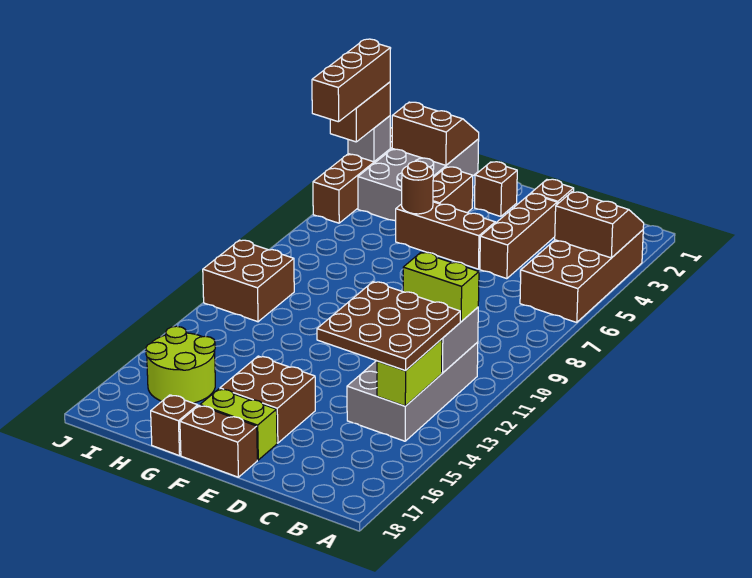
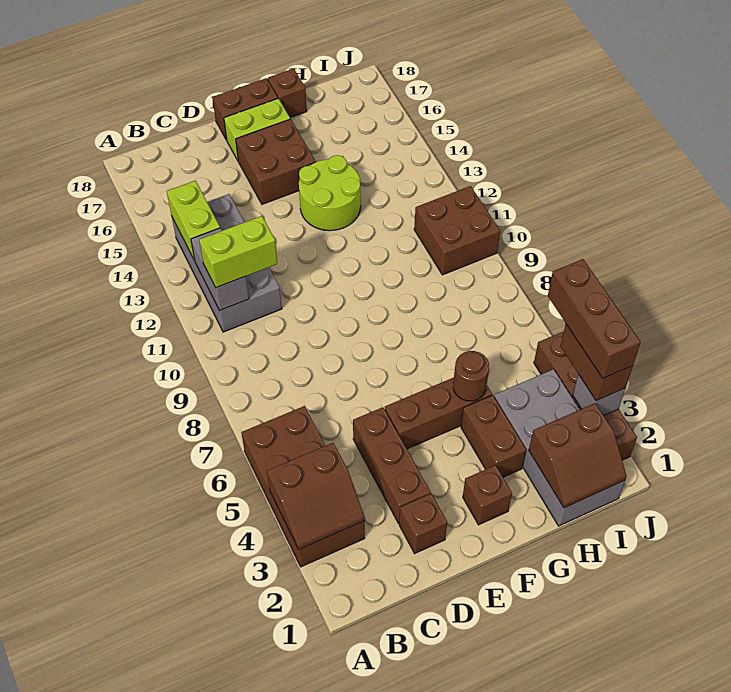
brown 3x3 plate [317,282,460,371] -> none
lime 2x2 round brick [146,326,215,403] -> lime 2x2 round brick moved to [299,155,361,231]

